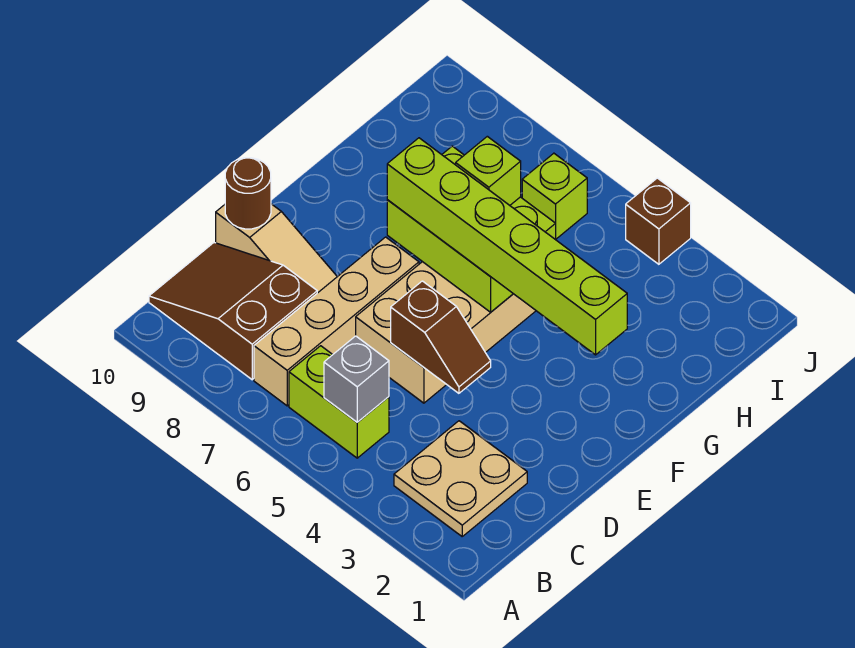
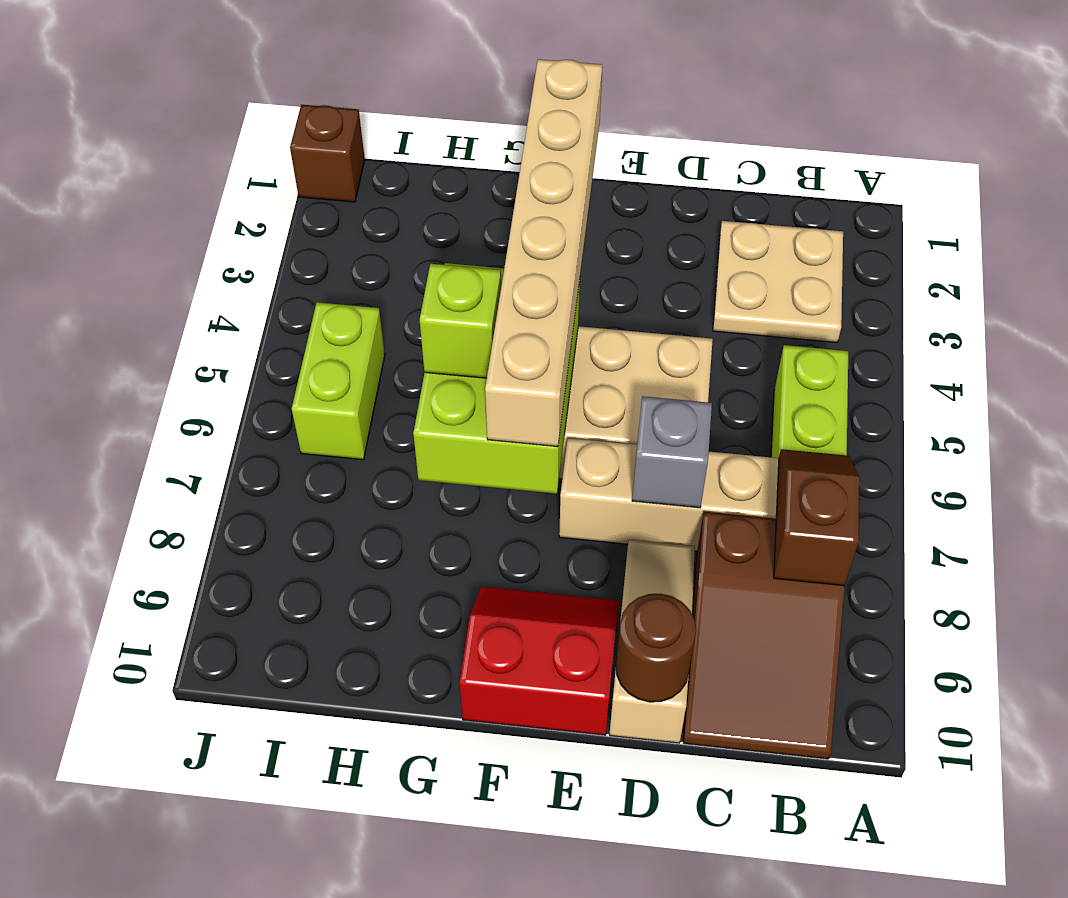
grey 1x1 brick [324,336,389,422] -> grey 1x1 brick moved to [632,396,712,508]
brown 1x2 slope [391,281,491,393] -> brown 1x2 slope moved to [774,449,860,586]
none -> red 2x2 slope [460,587,619,735]
lime 1x6 brick [387,138,627,355] -> tan 1x6 brick [485,59,602,447]
lime 1x1 brick [522,153,587,239] -> lime 1x2 brick [292,302,385,460]
brown 1x1 brick [626,178,691,264] -> brown 1x1 brick moved to [290,105,365,202]

